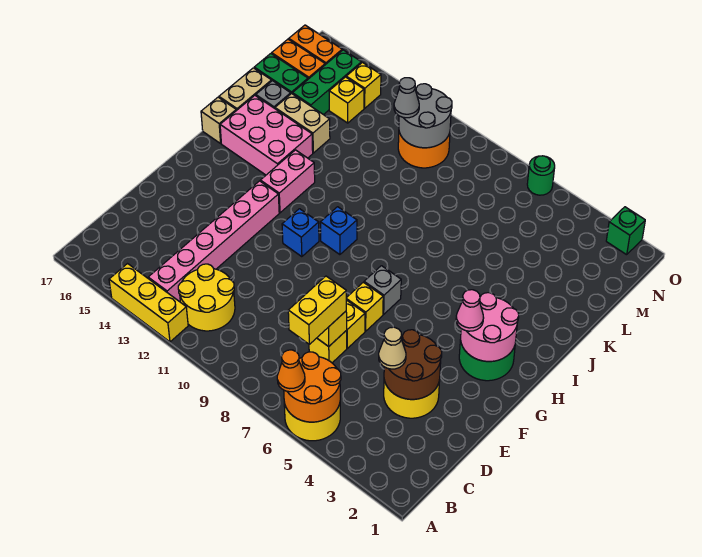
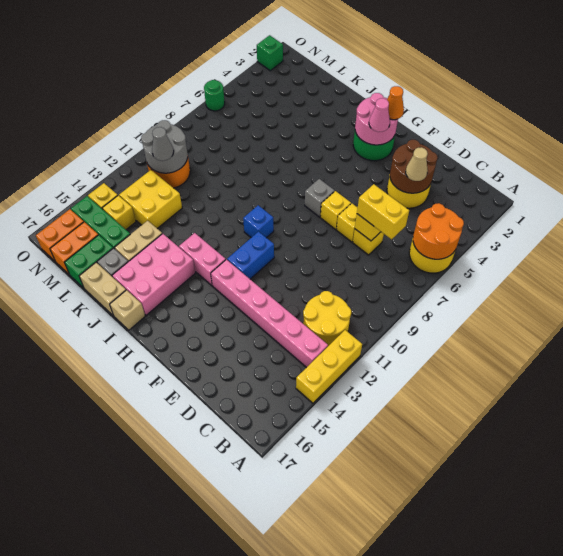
orange 1x1 cone [277,350,305,392] -> orange 1x1 cone moved to [387,86,404,120]
blue 1x1 brick [282,209,319,257] -> blue 1x2 brick [227,231,274,279]
none -> yellow 2x2 brick [119,170,182,229]

